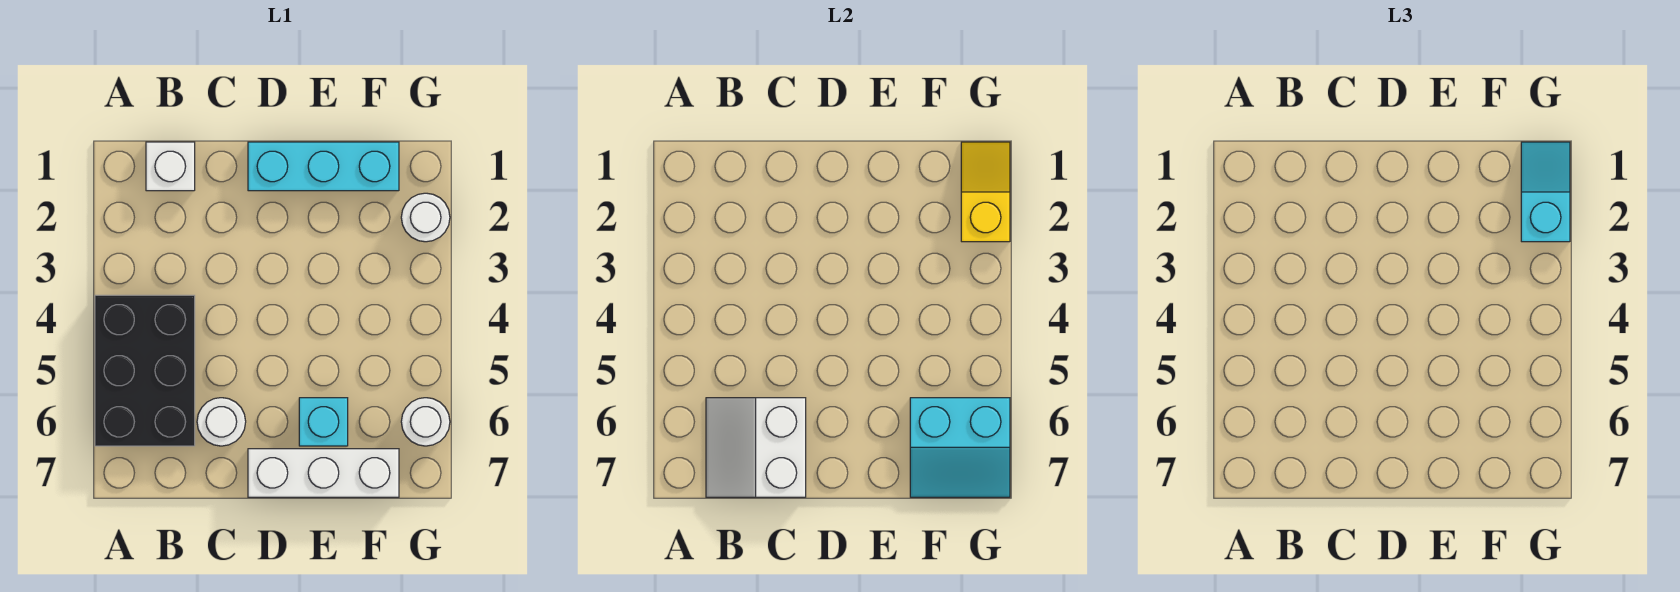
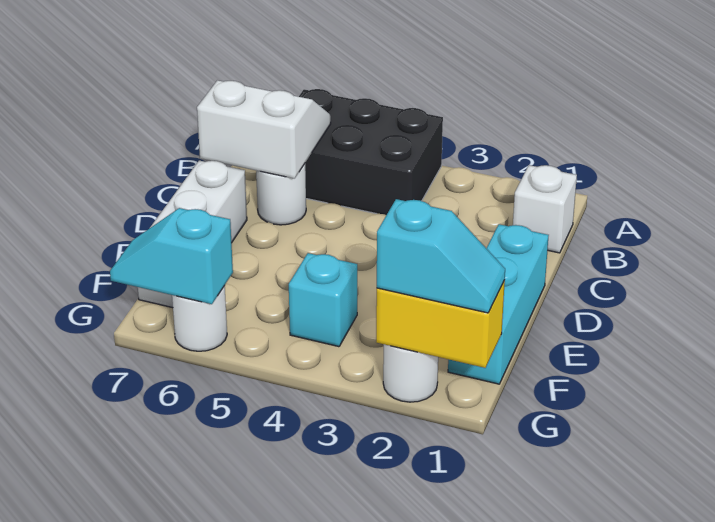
cyan 1x1 brick [299,398,348,446] -> cyan 1x1 brick moved to [289,253,357,347]
cyan 2x2 slope [910,398,1010,497] -> cyan 1x2 slope [110,208,233,304]
yellow 1x2 slope [961,142,1010,242] -> yellow 1x2 brick [376,281,505,368]

